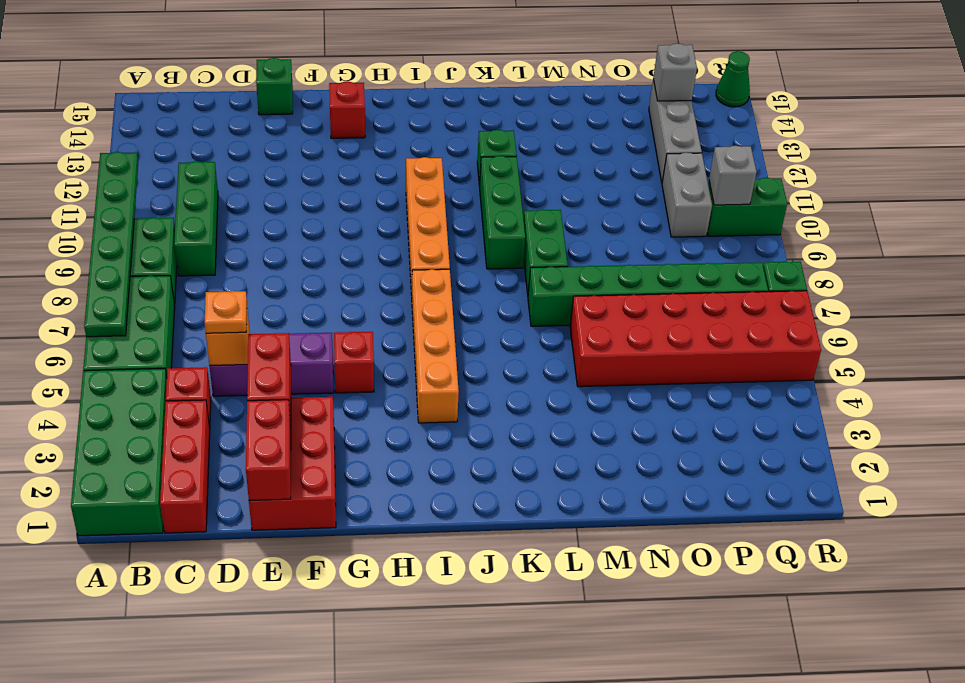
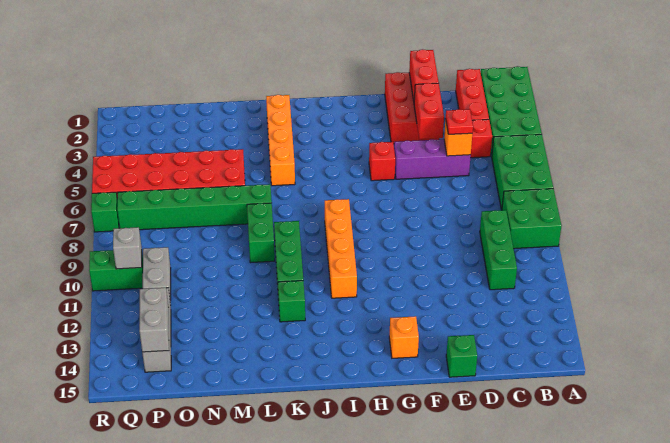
green 1x6 plate [84,152,138,337] -> none
orange 1x1 plate [205,291,247,333] -> red 1x1 plate [446,109,473,134]
red 1x1 brick [329,81,365,138] -> orange 1x1 brick [389,316,419,358]
orange 1x4 brick [412,269,459,423] -> orange 1x4 brick moved to [266,95,295,186]
grey 1x1 brick [653,43,697,101] -> grey 1x2 brick [139,288,169,352]
green 1x1 cone [716,51,750,107] -> none

